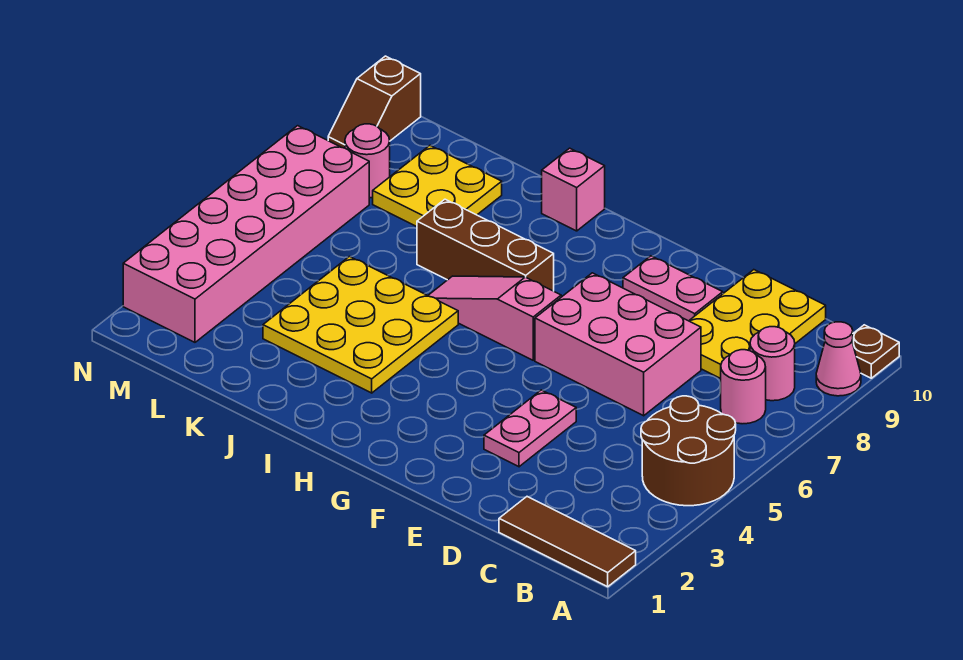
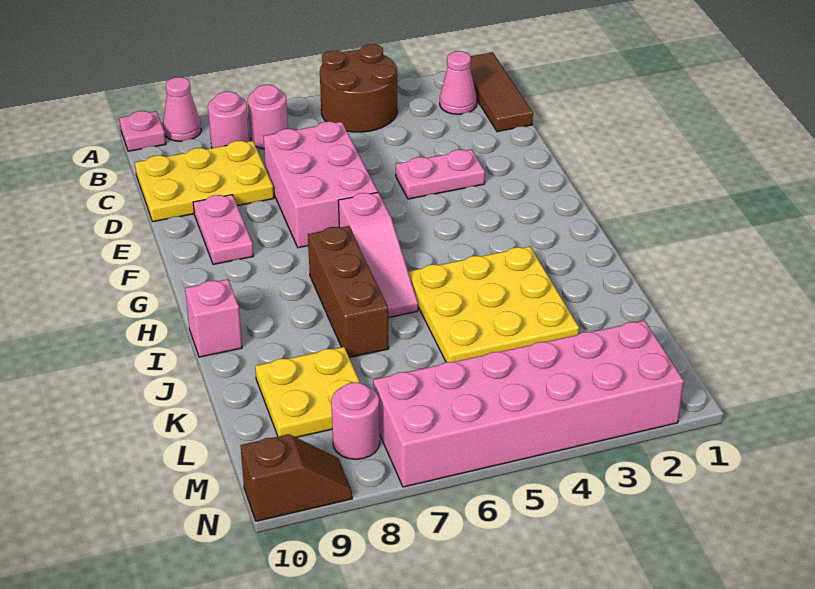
brown 1x1 plate [852,325,899,378] -> pink 1x1 plate [119,111,166,151]
none -> pink 1x1 cone [440,51,477,114]

